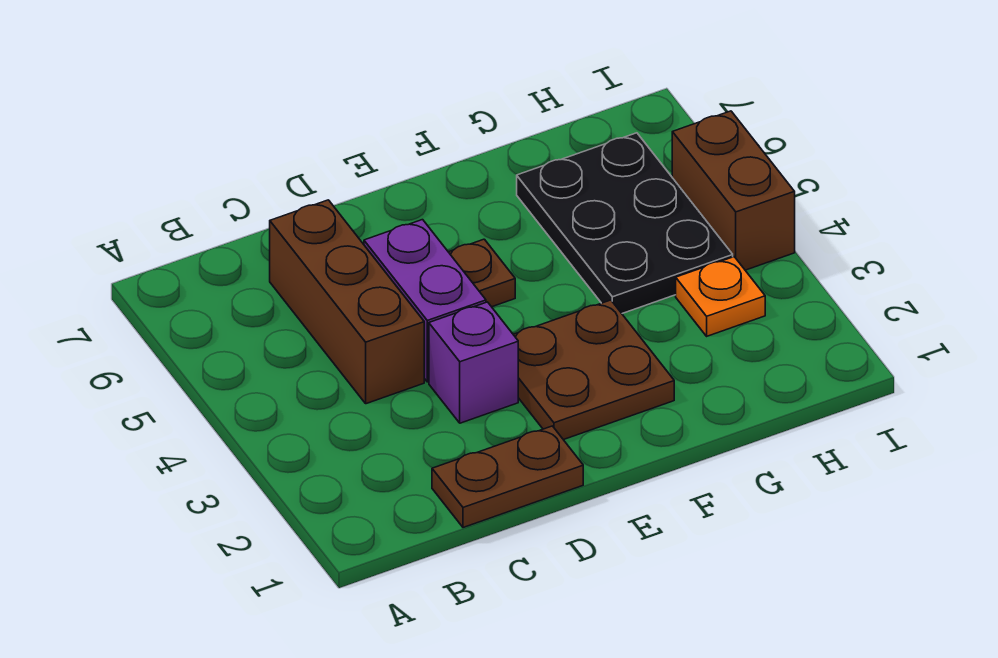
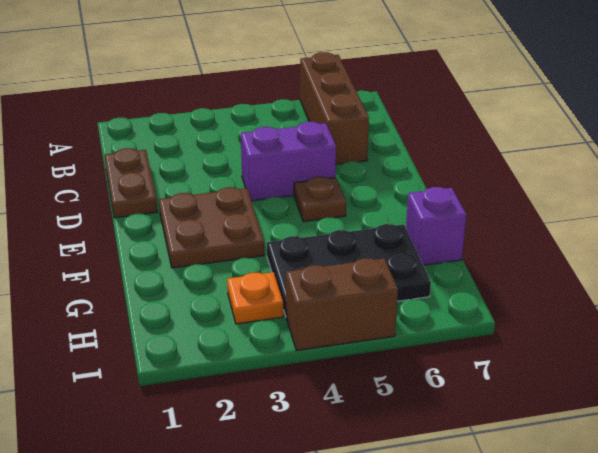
brown 1x3 brick [269,200,424,404] -> brown 1x3 brick turned to [300,52,369,165]
purple 1x1 brick [429,302,518,423] -> purple 1x1 brick moved to [406,187,466,265]

